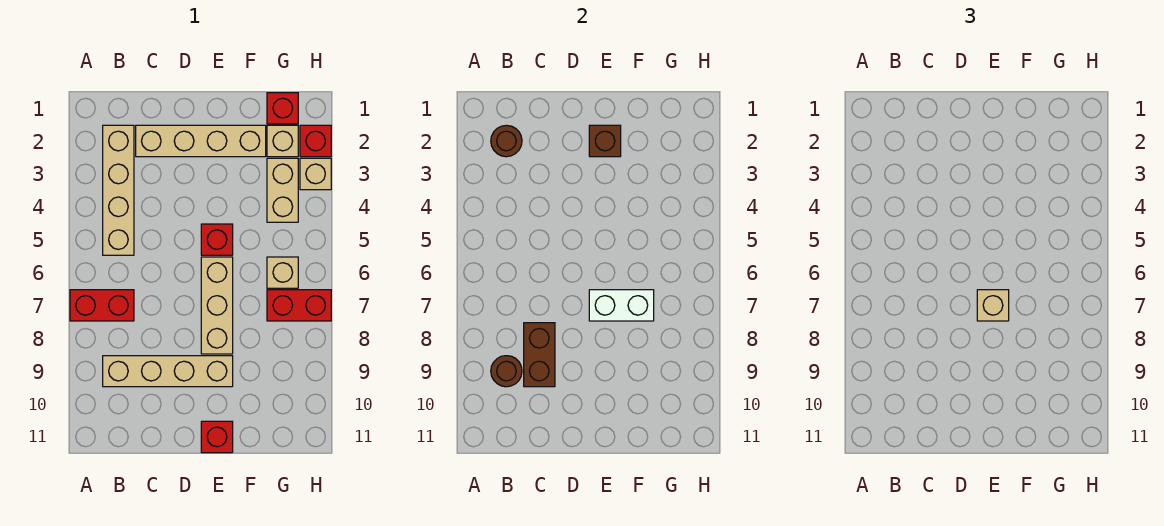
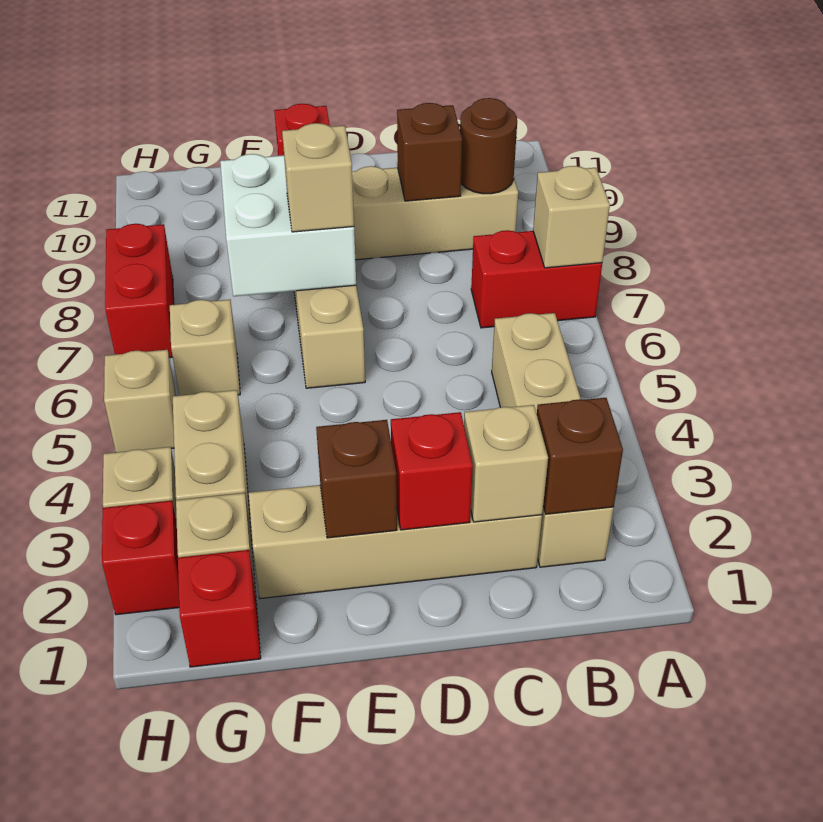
none -> tan 1x1 brick [533,166,610,268]
brown 1x1 round brick [491,125,522,157] -> brown 1x1 brick [537,398,623,514]
none -> tan 1x1 brick [464,405,548,522]
brown 1x2 brick [524,323,555,387] -> brown 1x1 brick [397,103,462,201]
red 1x1 brick [201,224,233,255] -> red 1x1 brick moved to [391,412,473,530]
white 1x2 brick [589,290,654,321] -> white 2x2 brick [220,154,356,296]
red 1x2 brick [267,290,331,321] -> red 1x2 brick turned to [105,224,174,358]
none -> tan 1x1 brick [104,350,176,452]

